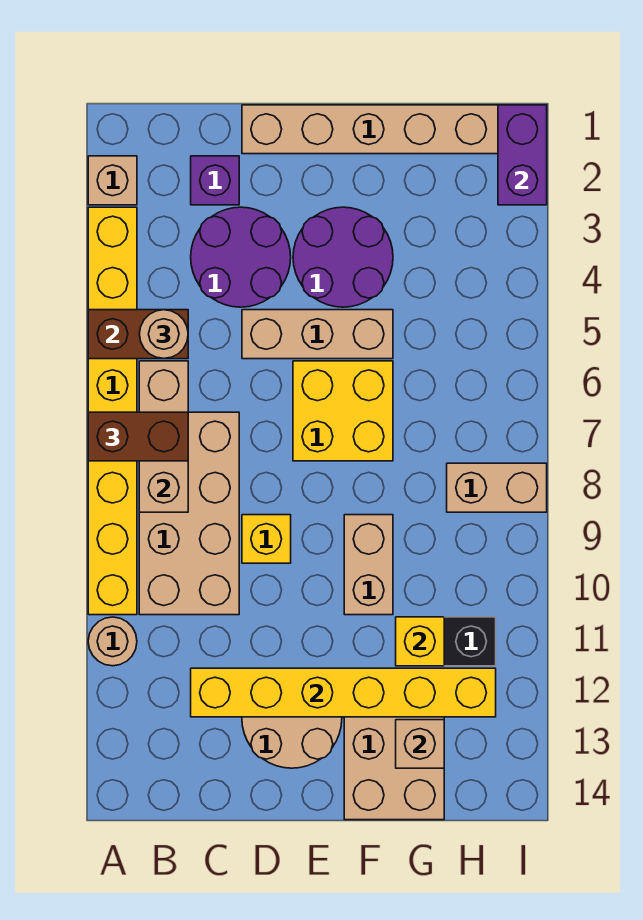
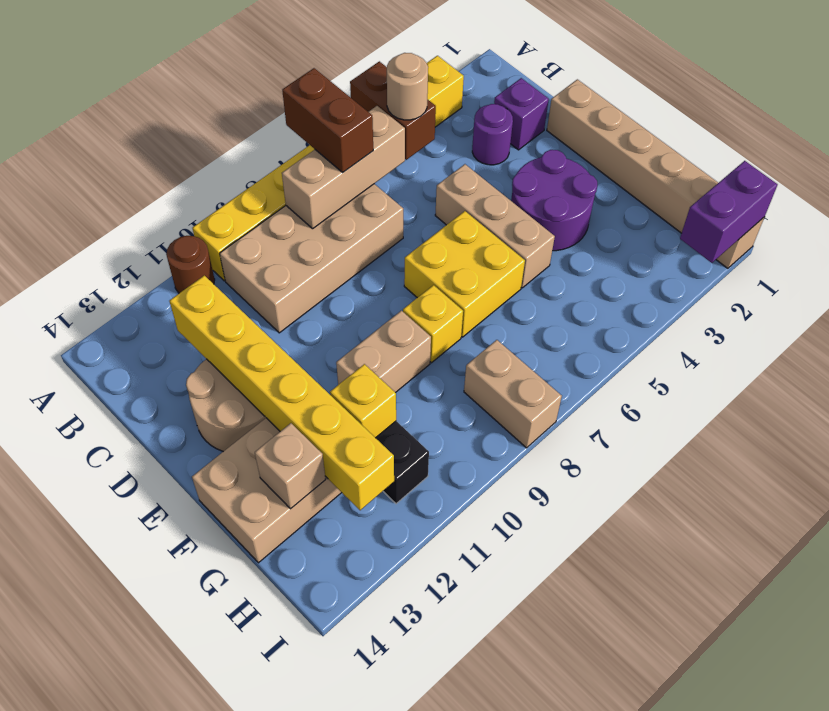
tan 1x1 brick [88,156,137,205] -> none
tan 1x1 round brick [88,617,137,666] -> brown 1x1 round brick [166,236,215,293]
purple 2x2 round brick [191,207,291,307] -> purple 1x1 round brick [472,104,513,165]
yellow 1x1 brick [242,515,291,563] -> yellow 1x1 brick moved to [403,285,463,363]

